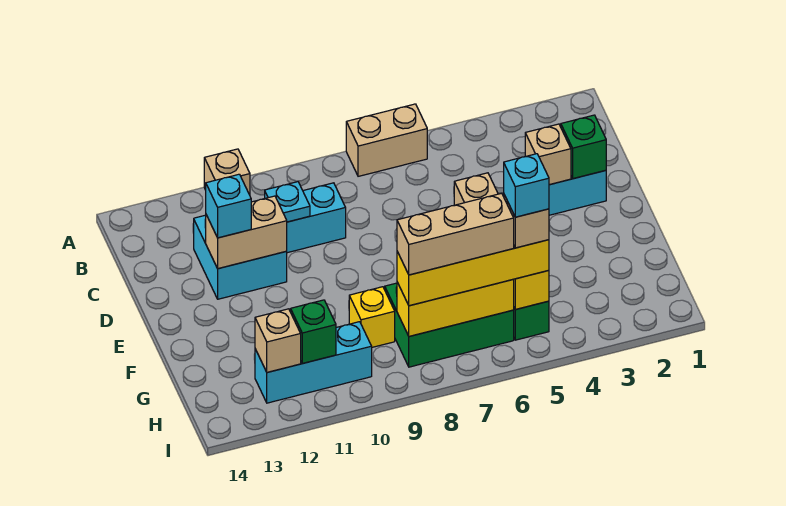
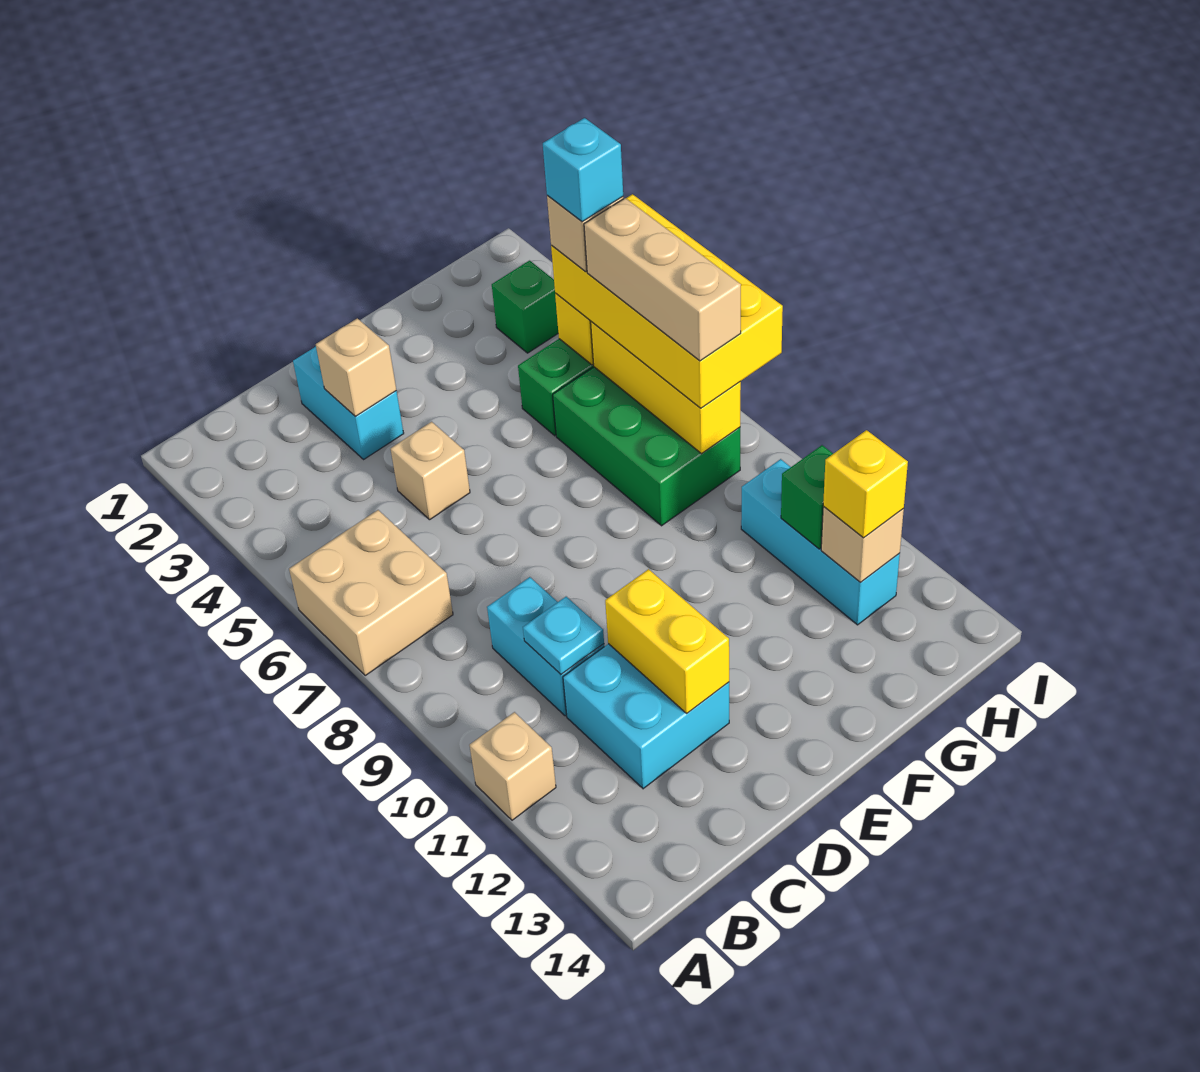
tan 1x2 brick [346,104,427,176] -> tan 2x2 brick [289,510,453,675]
green 1x1 brick [561,115,606,179] -> green 1x1 brick moved to [492,261,558,353]
tan 1x2 brick [205,196,287,269] -> yellow 1x2 brick [605,569,729,713]
cyan 1x1 brick [206,174,251,238] -> none
yellow 1x1 brick [349,287,395,347] -> yellow 1x1 brick moved to [823,430,908,538]
yellow 1x4 brick [397,240,549,306] -> yellow 2x4 brick [551,194,783,408]

